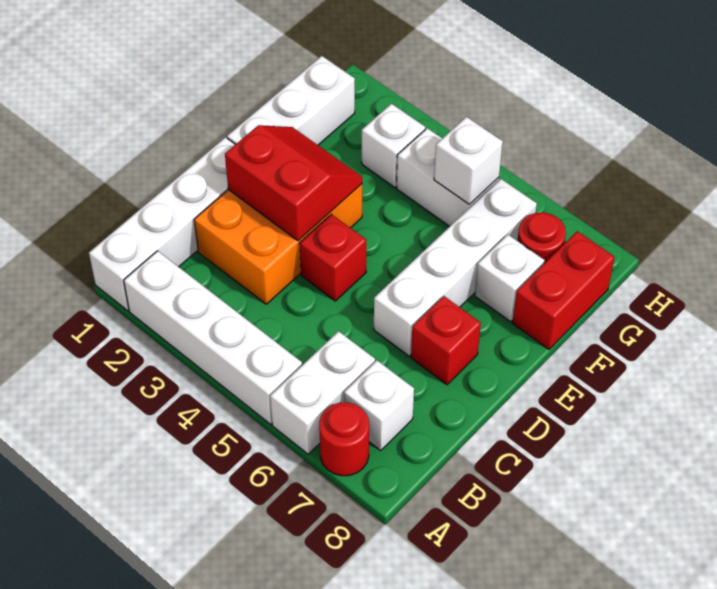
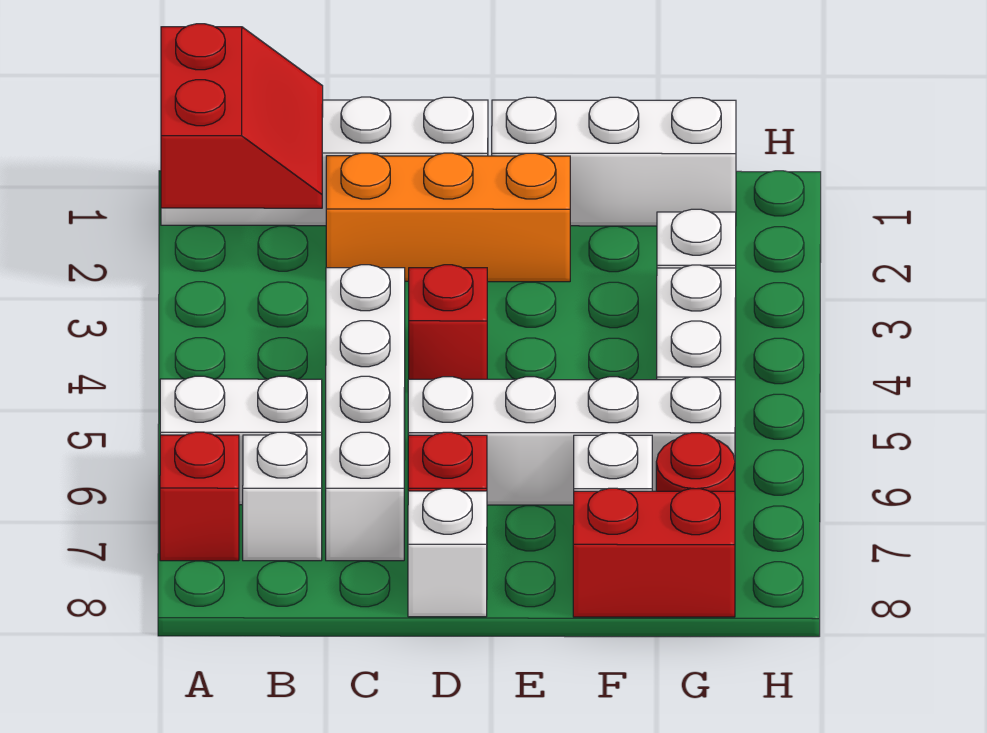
white 1x4 brick [124,251,302,424] -> white 1x4 brick moved to [326,265,405,561]
red 1x1 round brick [319,402,369,476] -> red 1x1 brick [160,432,239,561]
orange 2x3 brick [194,184,362,304] -> orange 1x3 brick [326,153,570,282]
red 2x2 slope [225,125,362,241] -> red 2x2 slope moved to [161,24,323,208]
white 1x1 brick [434,117,503,204] -> white 1x1 brick moved to [408,488,487,617]

